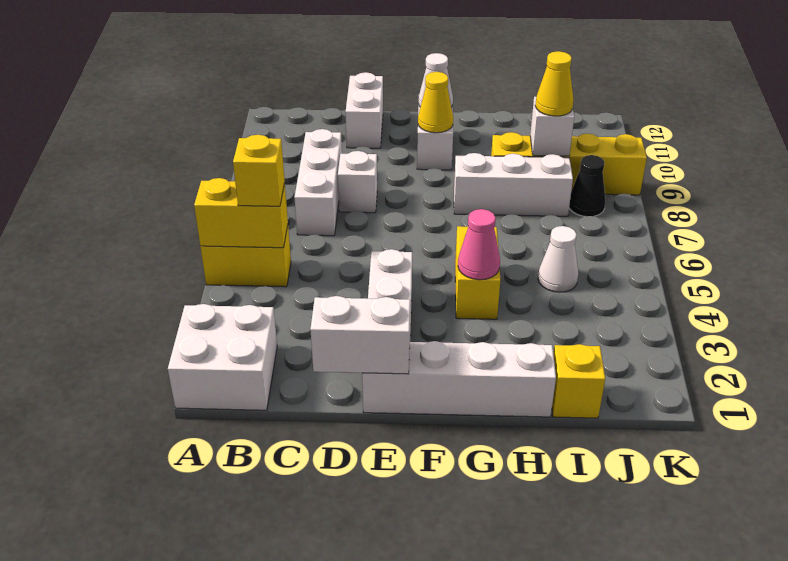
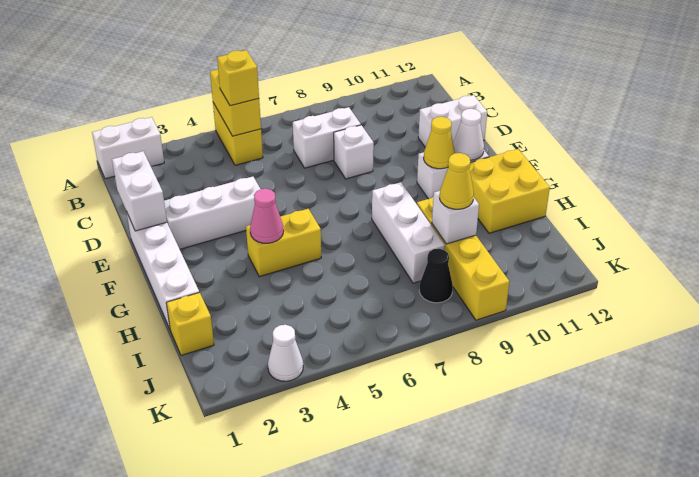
white 2x2 brick [168,304,277,410] -> white 1x2 brick [92,117,164,179]
white 1x3 brick [294,129,342,236] -> white 1x2 brick [293,107,361,168]
none -> yellow 2x2 brick [469,149,550,233]
white 1x1 cone [538,226,578,292] -> white 1x1 cone moved to [268,325,303,381]

